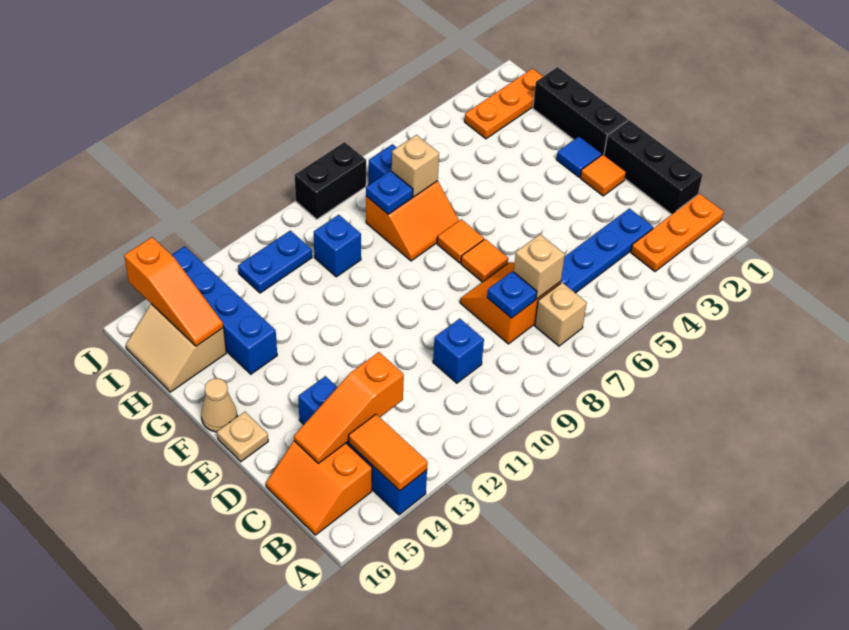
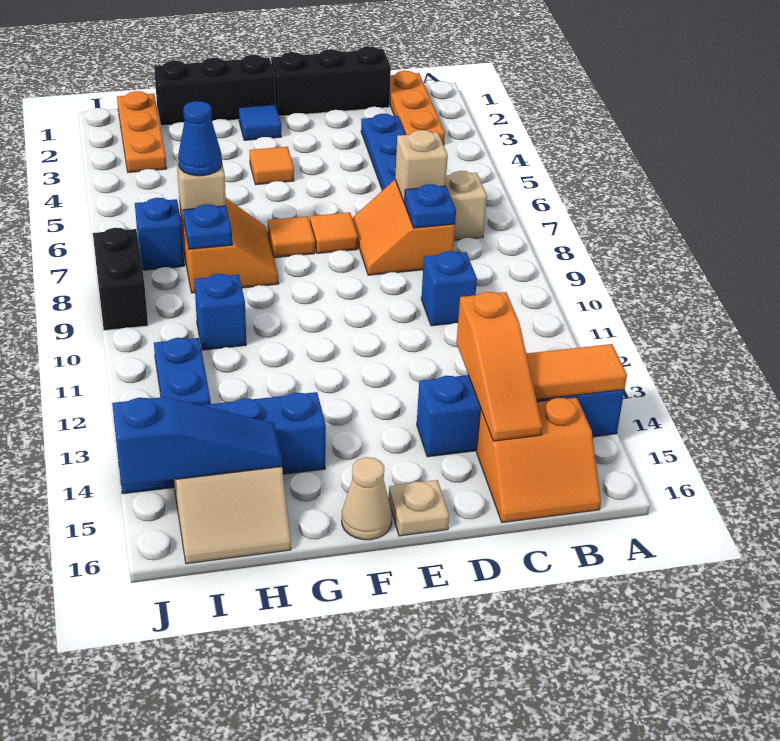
orange 1x1 tile [580,154,626,196] -> orange 1x1 tile moved to [250,147,294,185]
none -> blue 1x1 cone [178,101,222,176]
orange 1x3 slope [124,237,223,346] -> blue 1x3 slope [112,397,282,486]

